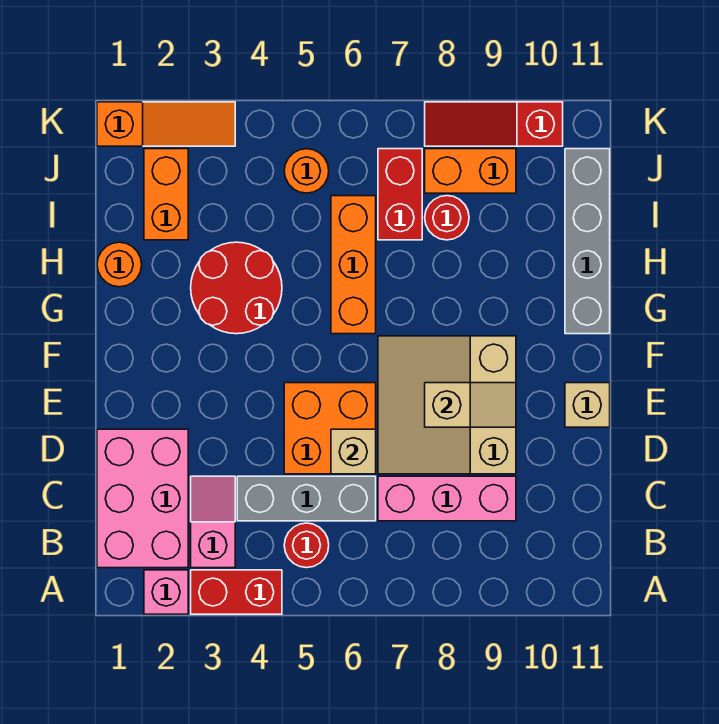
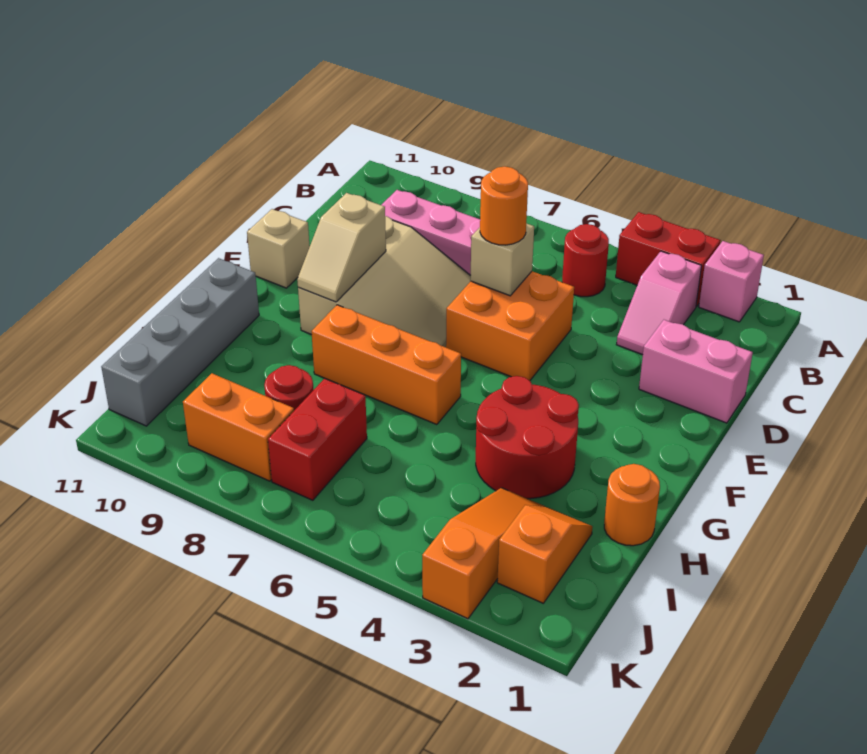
pink 2x3 brick [97,429,188,568] -> pink 1x2 brick [639,320,753,423]
grey 1x3 brick [237,476,376,521] -> none
tan 1x2 slope [425,383,516,427] -> tan 1x2 slope turned to [297,193,386,302]
orange 1x3 brick [331,196,376,334] -> orange 1x3 brick turned to [311,305,461,425]
orange 1x2 brick [144,149,188,240] -> orange 1x2 slope [497,505,593,603]
orange 1x1 round brick [284,149,329,193] -> orange 1x1 round brick moved to [480,166,528,245]
orange 1x3 slope [97,102,235,146] -> orange 1x3 slope turned to [422,488,545,619]
red 1x3 slope [425,102,563,146] -> none

